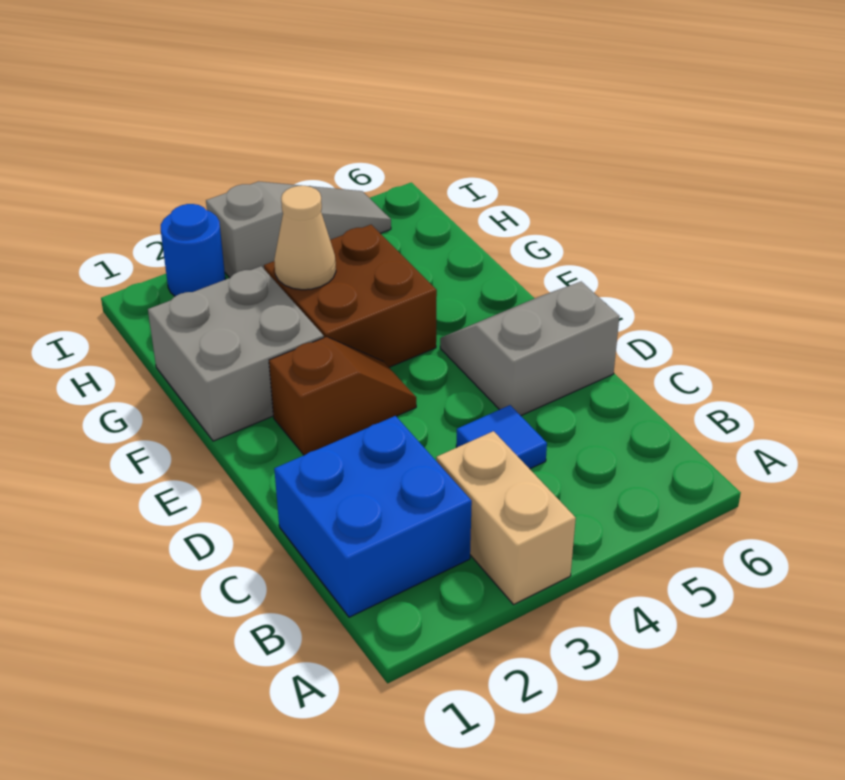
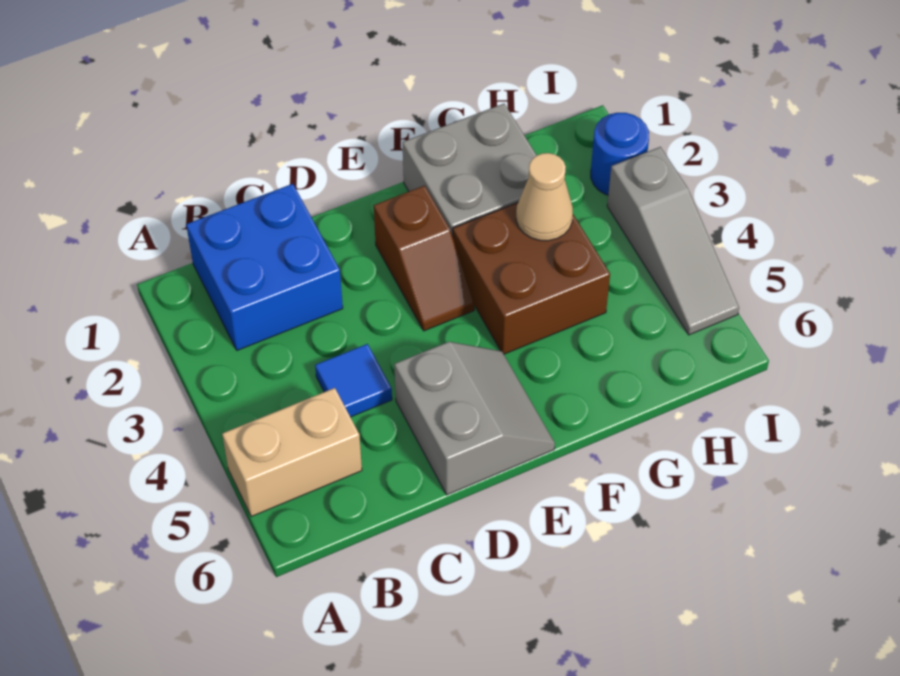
tan 1x2 brick [436,431,576,604] -> tan 1x2 brick moved to [222,388,362,517]

